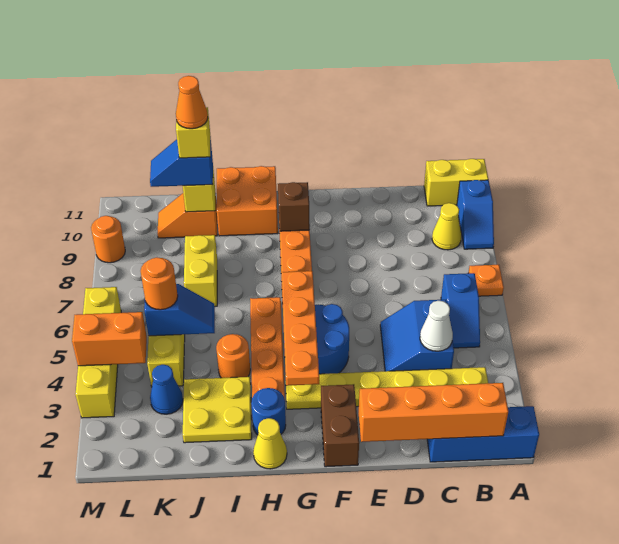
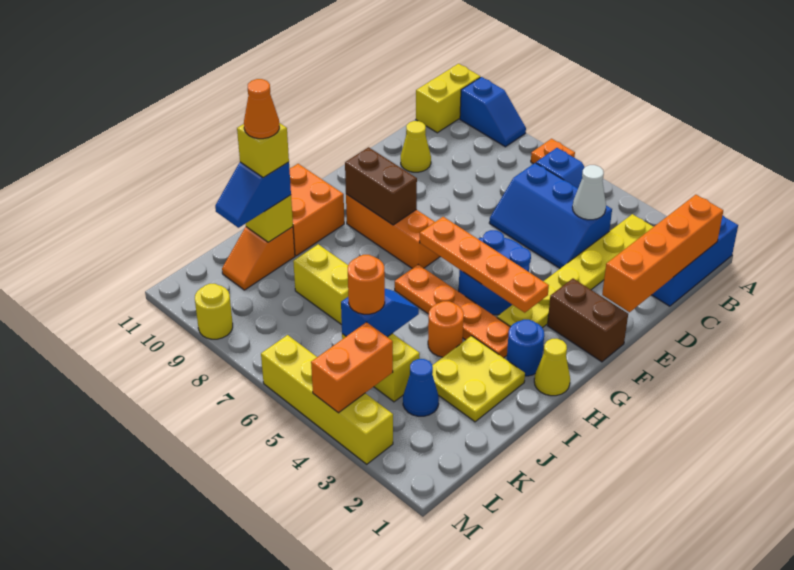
yellow 1x1 cone [432,203,461,250] -> yellow 1x1 cone moved to [401,121,431,172]
blue 2x2 slope [380,300,454,371] -> blue 2x3 slope [489,163,612,268]
brown 1x1 brick [278,182,310,231] -> brown 1x2 brick [345,147,417,225]
orange 1x1 round brick [91,216,125,263] -> yellow 1x1 round brick [195,284,233,339]

